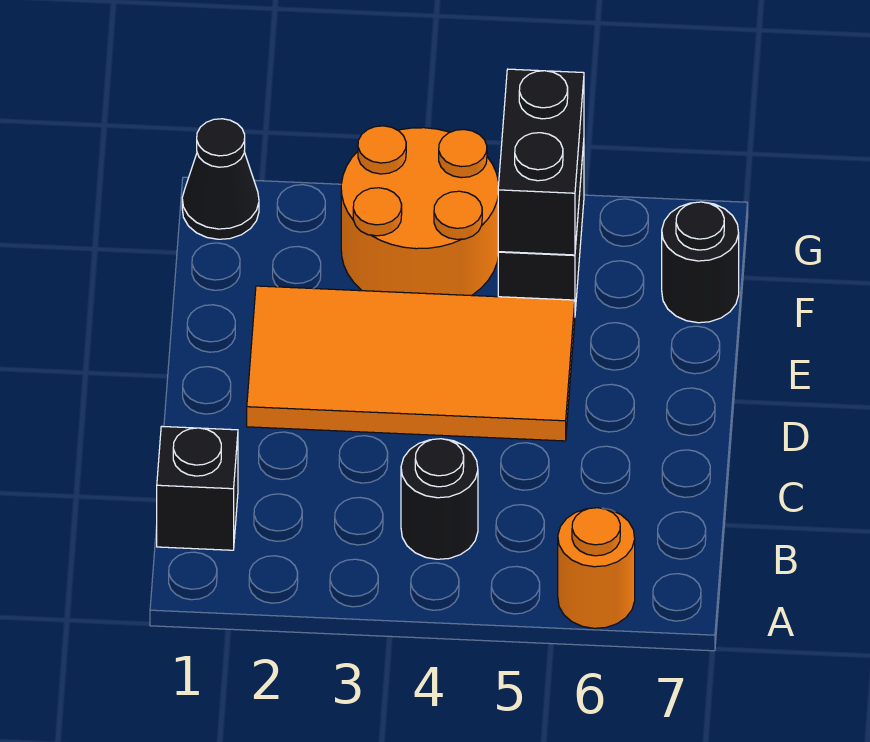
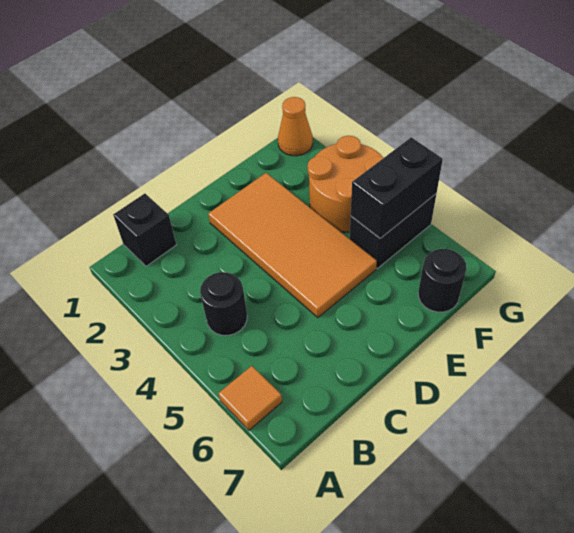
orange 1x1 round brick [558,508,635,628] -> orange 1x1 tile [219,366,282,430]
black 1x1 cone [182,119,259,239] -> orange 1x1 cone [278,97,313,156]

